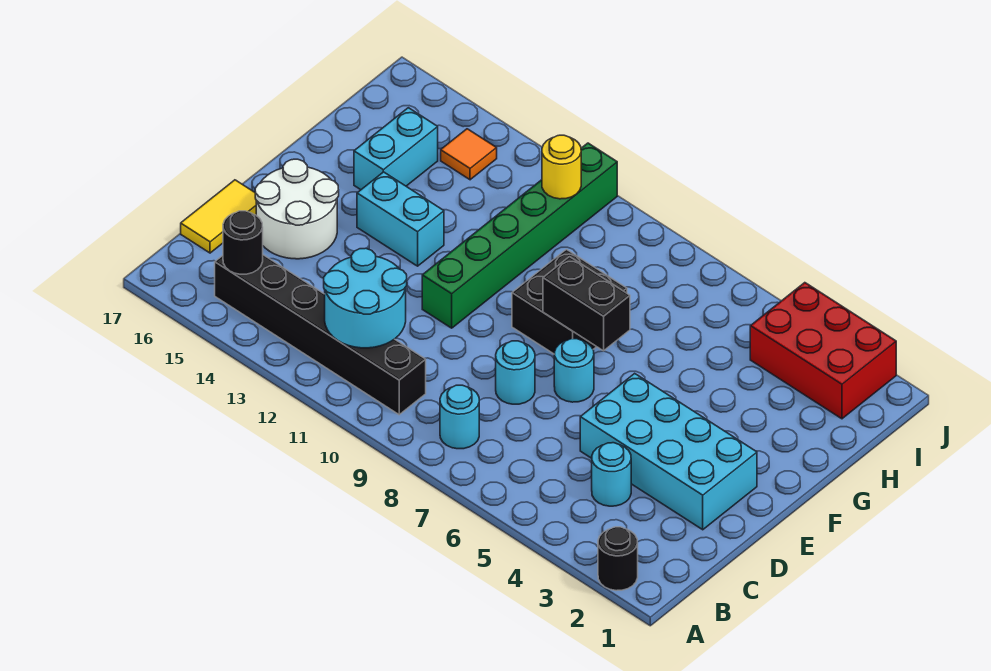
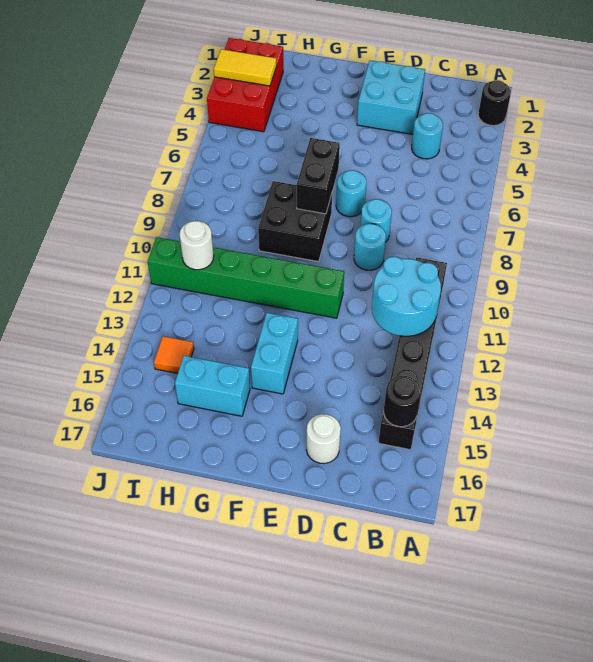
cyan 1x1 round brick [440,385,479,449] -> cyan 1x1 round brick moved to [354,224,386,270]
yellow 1x2 tile [181,180,256,253] -> yellow 1x2 tile moved to [214,49,277,86]
cyan 2x4 brick [580,373,757,530] -> cyan 2x2 brick [357,61,425,134]
white 2x2 round brick [255,159,339,259] -> white 1x1 round brick [307,414,341,464]
yellow 1x1 round brick [542,135,581,199] -> white 1x1 round brick [180,221,214,270]

